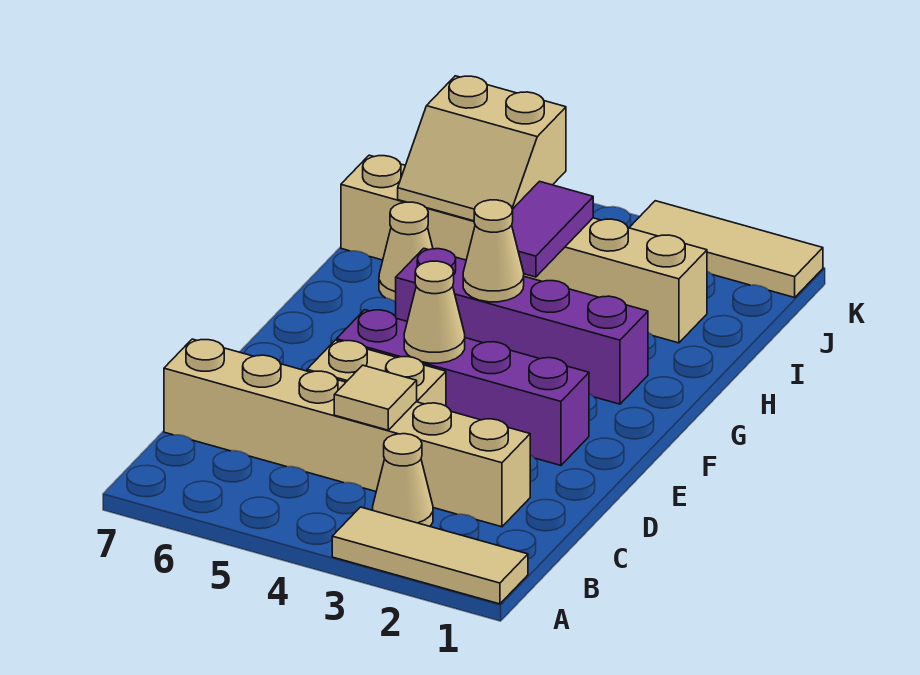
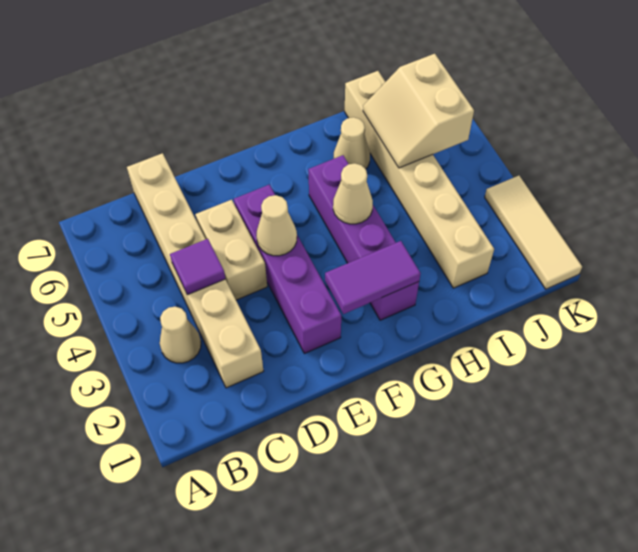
tan 1x3 tile [332,507,528,604] -> none
tan 1x1 tile [334,365,417,430] -> purple 1x1 tile [170,239,225,295]
purple 1x2 tile [512,181,593,277] -> purple 1x2 tile moved to [325,241,420,314]

